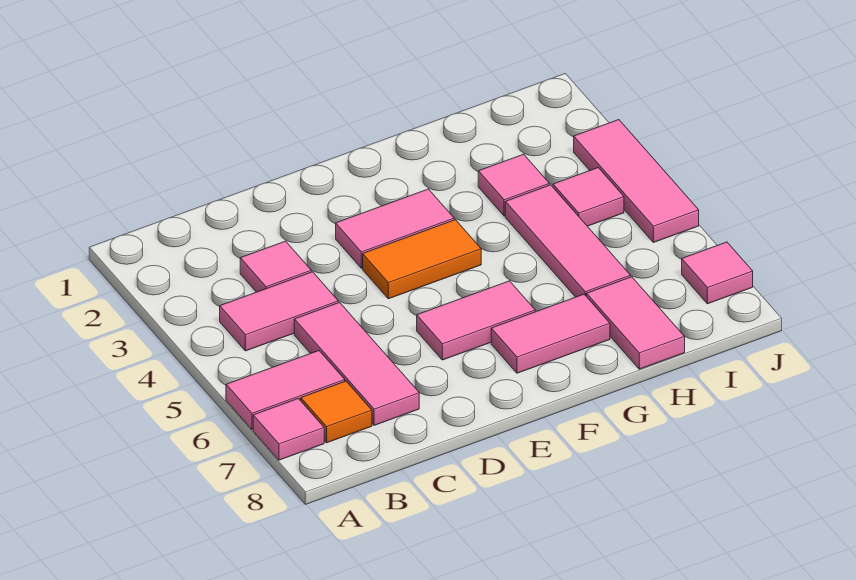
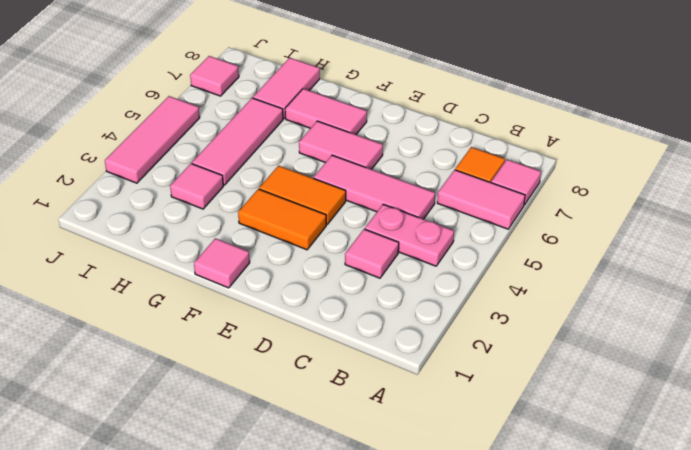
pink 1x2 tile [220,272,338,351] -> pink 1x2 plate [365,204,454,266]
pink 1x3 tile [294,303,419,425] -> pink 1x3 tile turned to [314,155,435,219]
pink 1x2 tile [336,189,454,268] -> orange 1x2 tile [238,189,326,250]
pink 1x1 tile [553,168,624,226] -> pink 1x1 tile moved to [194,238,250,288]

